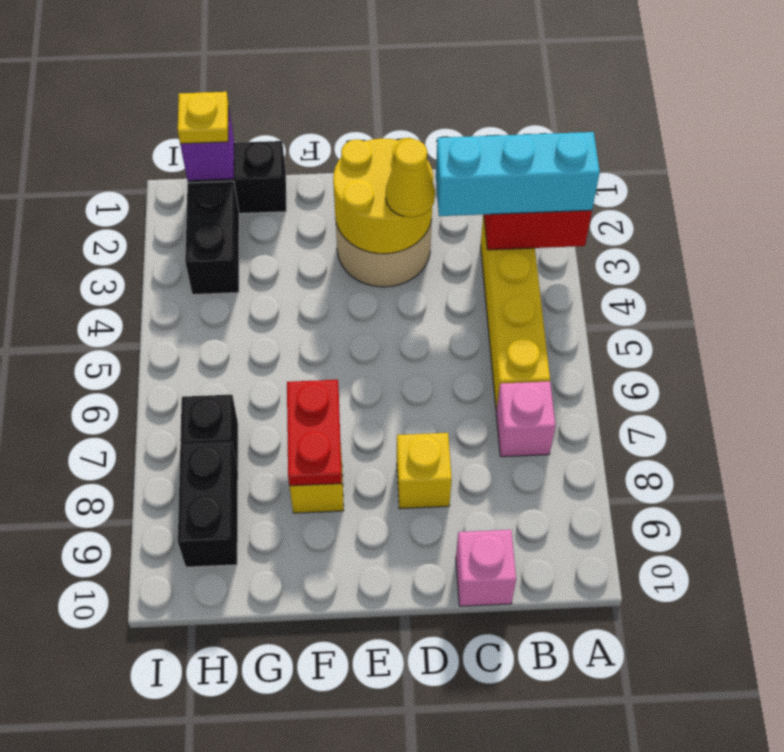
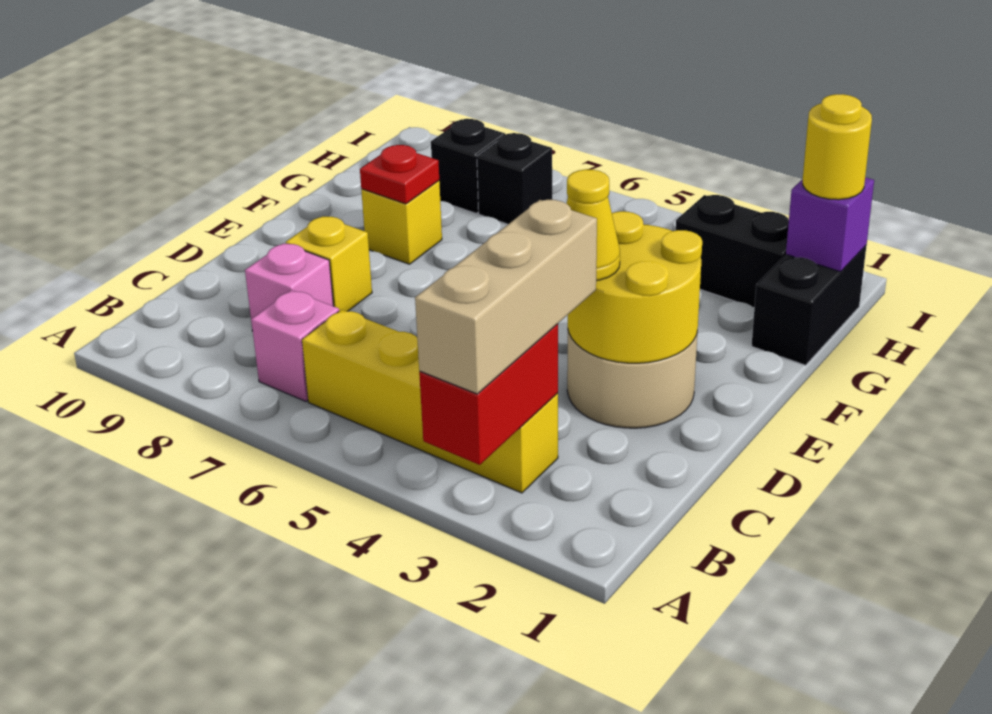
cyan 1x3 brick [436,132,600,216] -> tan 1x3 brick [415,200,597,394]
pink 1x1 brick [456,530,516,606] -> pink 1x1 brick moved to [245,243,333,331]
red 1x2 plate [287,380,342,486] -> red 1x1 plate [360,145,439,204]
yellow 1x1 plate [178,92,229,144] -> yellow 1x1 round brick [803,94,872,200]
black 1x2 brick [178,442,238,567] -> black 1x1 brick [431,119,505,213]

